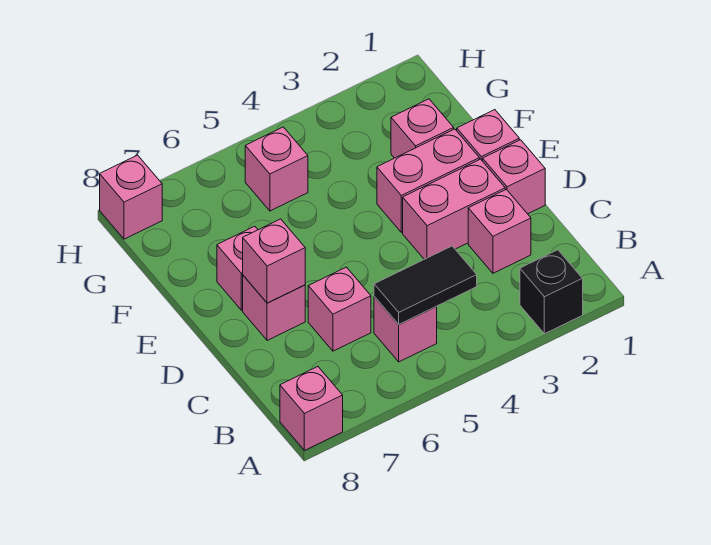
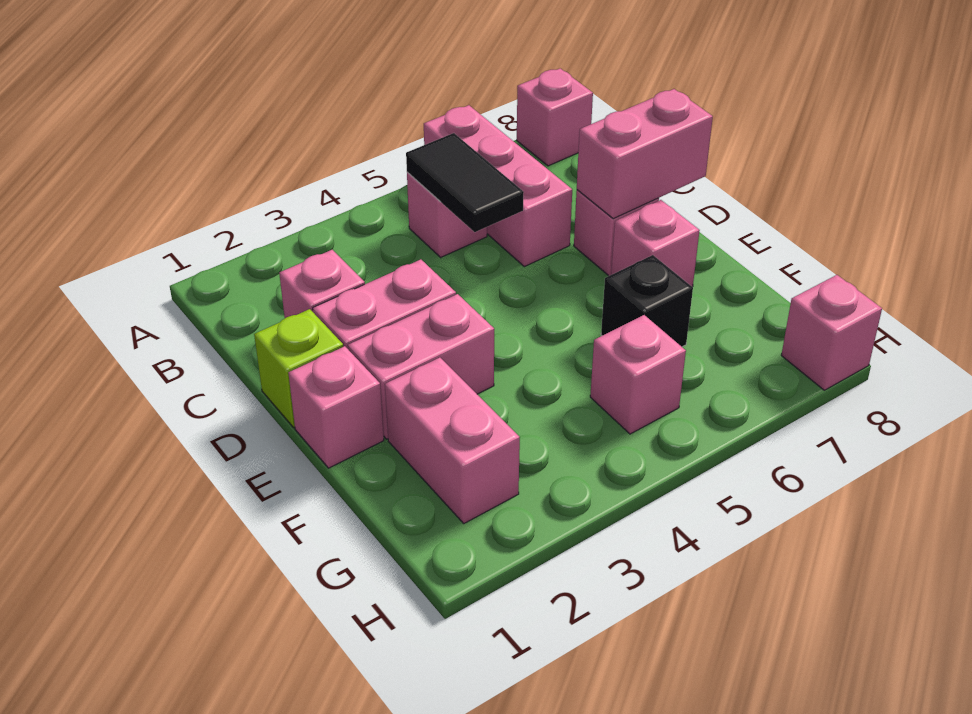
black 1x1 brick [520,250,583,334] -> black 1x1 brick moved to [601,255,693,347]
black 1x2 tile [374,246,477,324] -> black 1x2 tile turned to [406,133,524,232]
pink 1x1 brick [308,267,371,351] -> pink 1x3 brick [424,105,572,267]
pink 1x1 brick [483,140,545,214] -> lime 1x1 brick [254,309,343,427]
pink 1x1 brick [243,219,305,303] -> pink 1x2 brick [577,89,713,219]
pink 1x1 brick [391,99,454,158] -> pink 1x2 brick [385,358,520,523]

